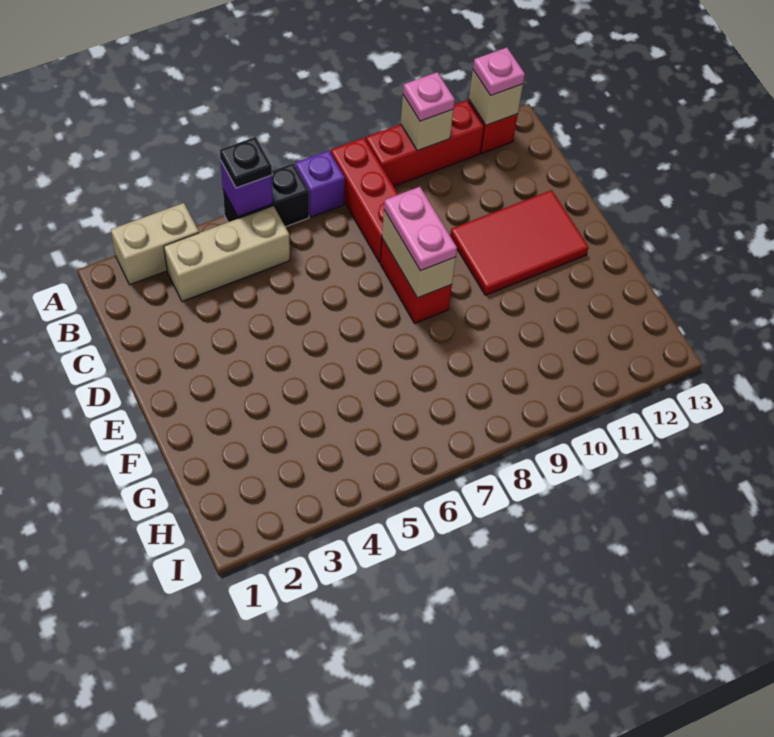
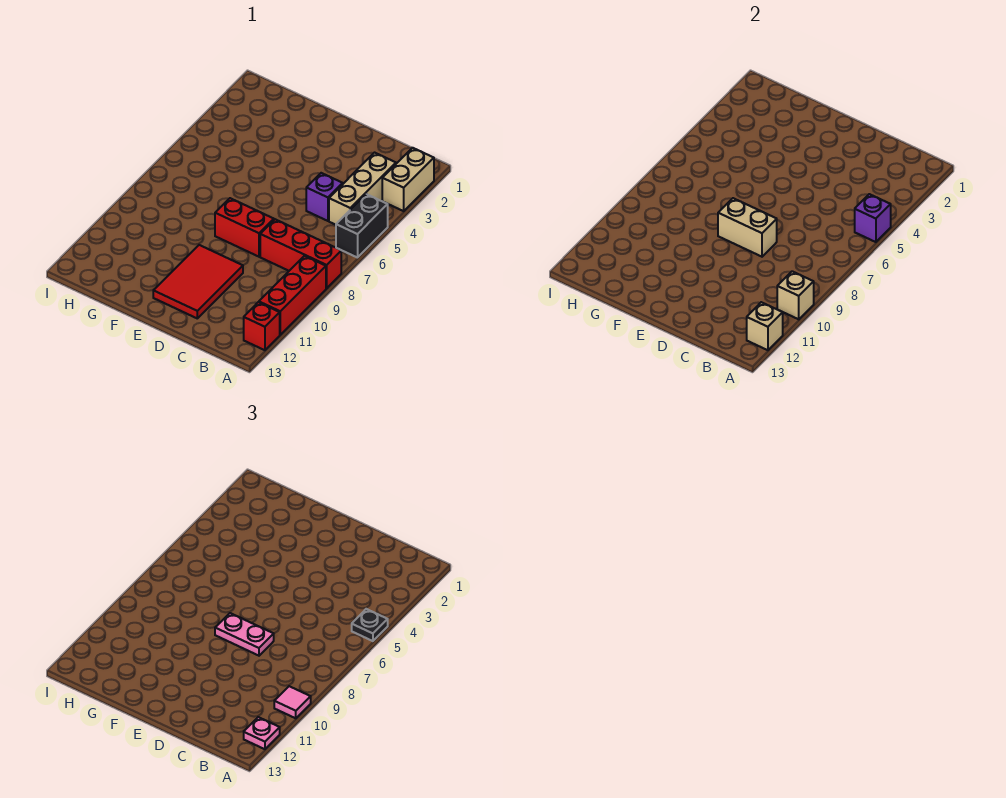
purple 1x1 brick [295,150,345,217] -> purple 1x1 brick moved to [306,173,343,221]
pink 1x1 plate [403,72,455,121] -> pink 1x1 tile [274,686,311,718]

